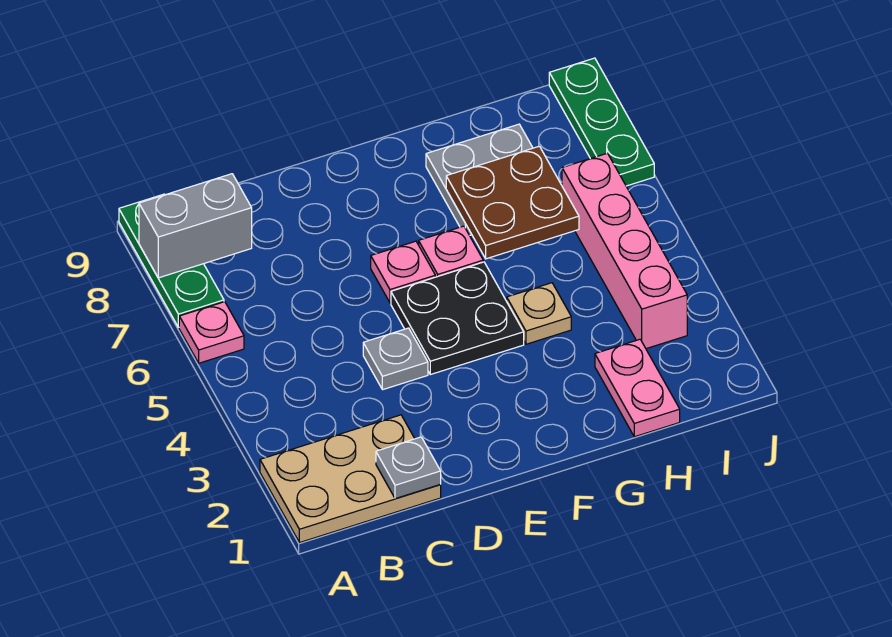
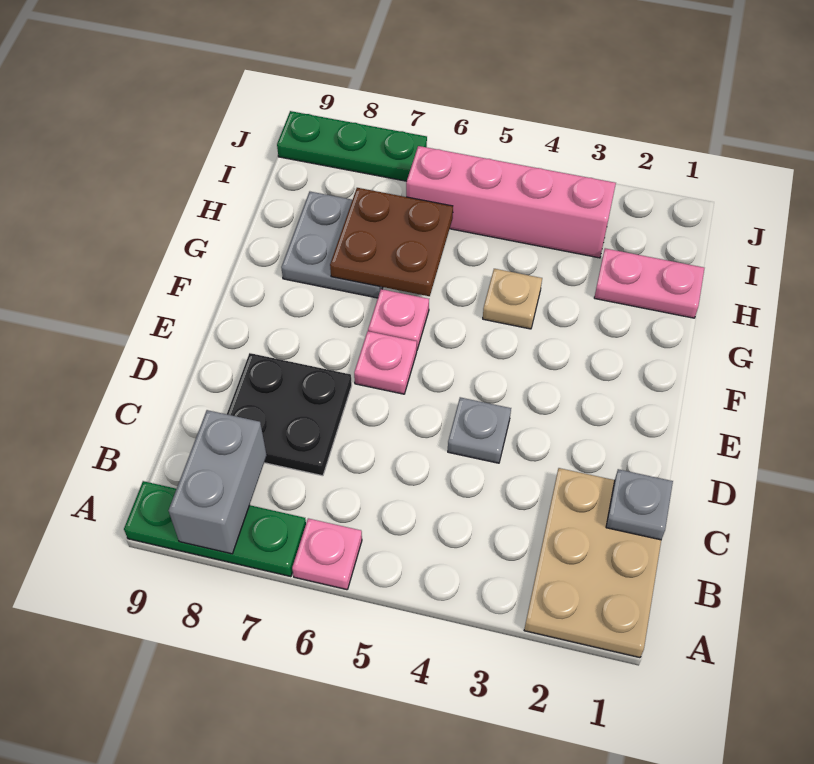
black 2x2 plate [391,262,524,375] -> black 2x2 plate moved to [227,353,352,476]

